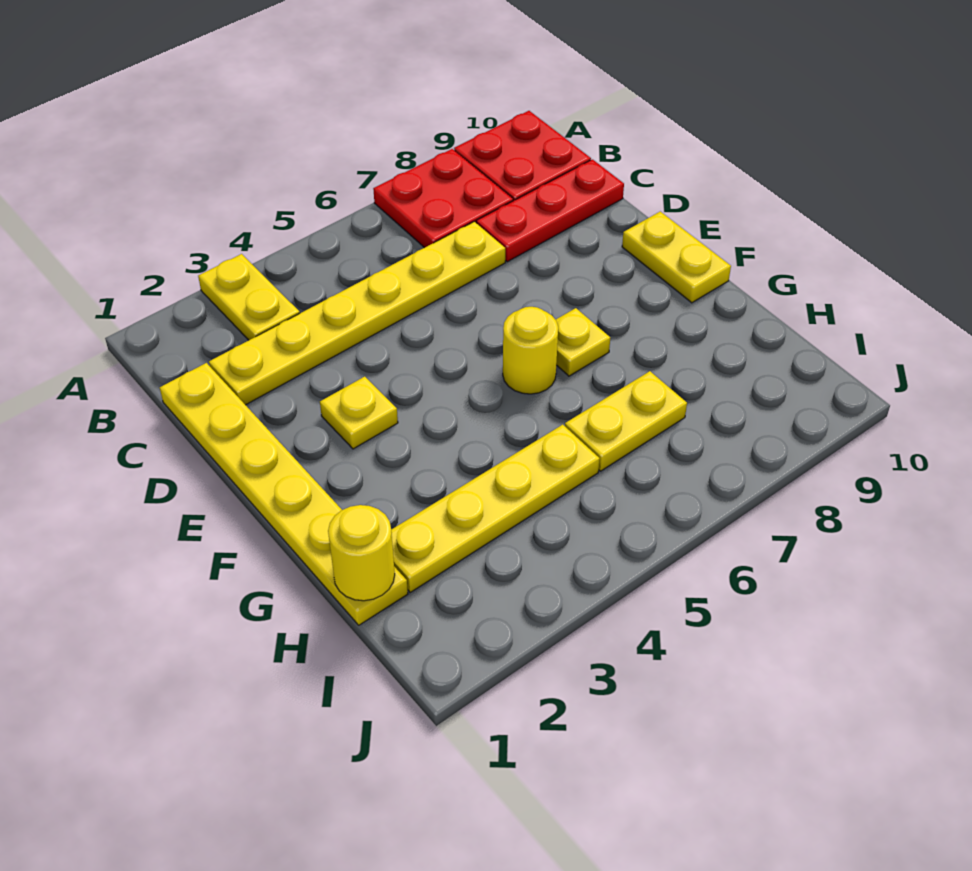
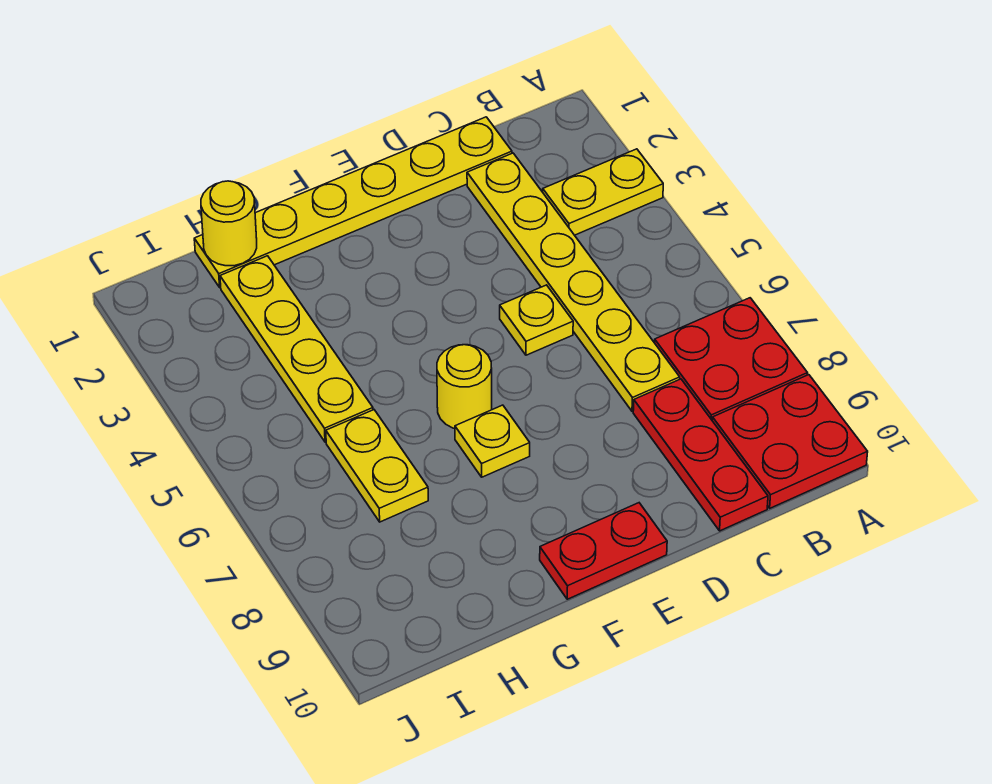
yellow 1x1 plate [320,377,398,449] -> yellow 1x1 plate moved to [500,285,573,355]
yellow 1x2 plate [622,212,731,303] -> red 1x2 plate [540,503,667,599]

